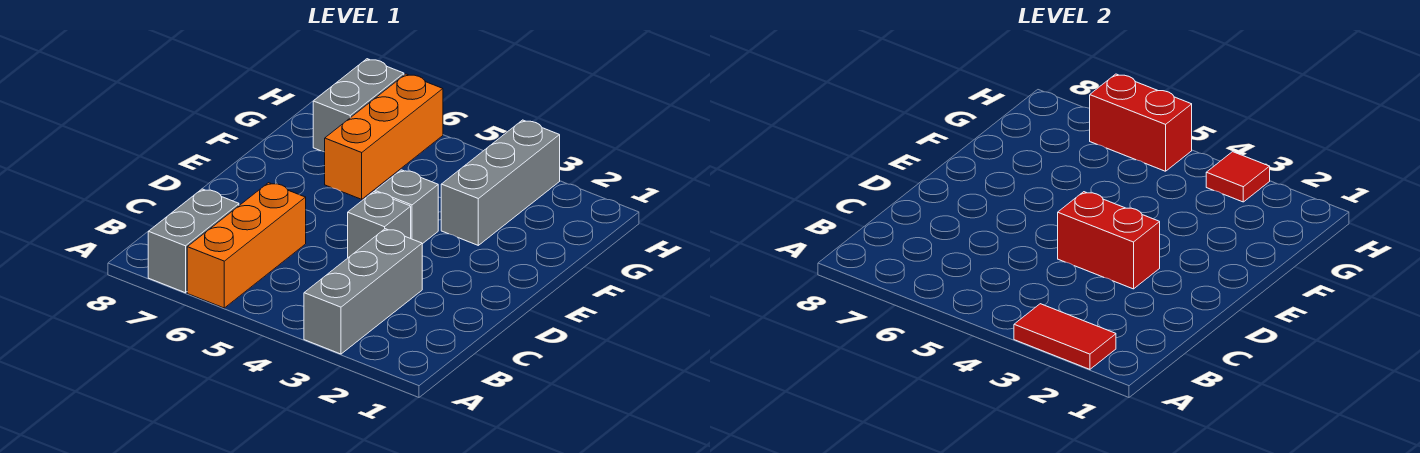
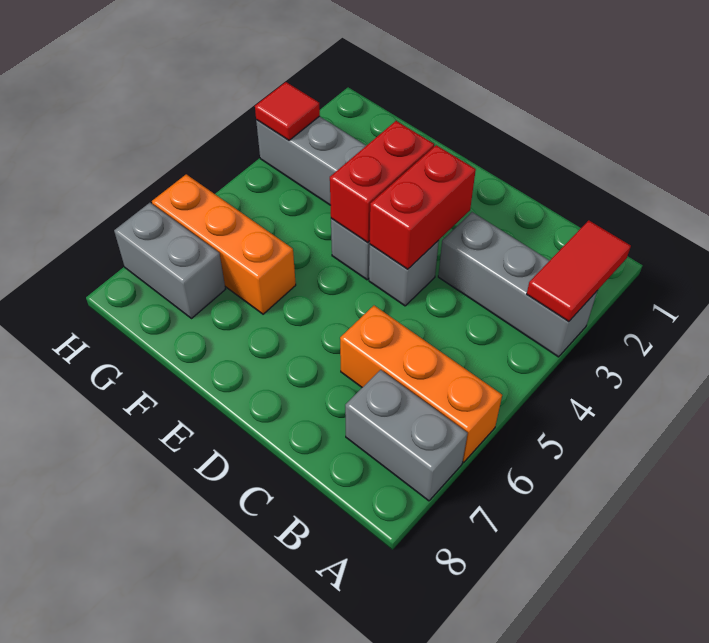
red 1x2 brick [1090,74,1192,171] -> red 1x2 brick moved to [330,121,434,243]

